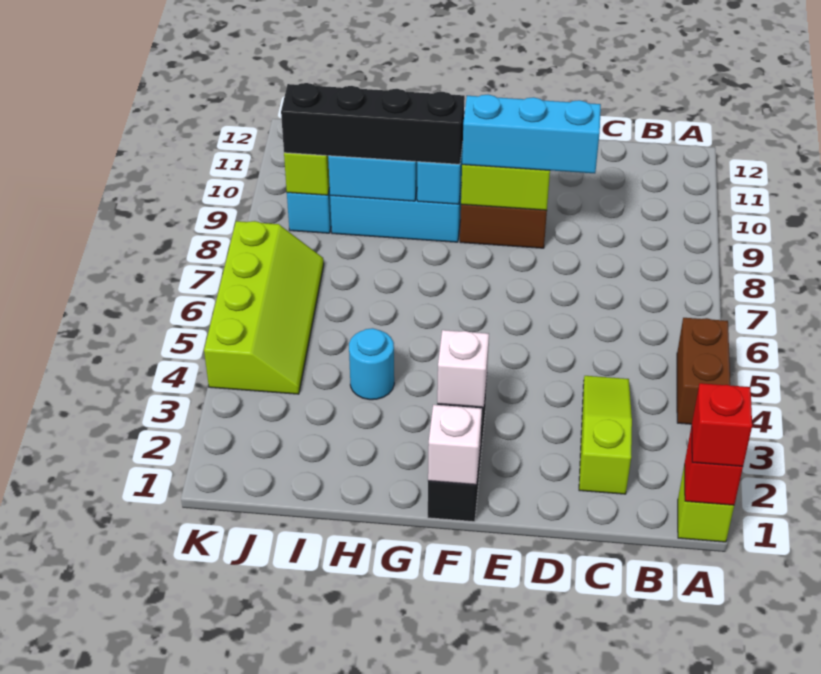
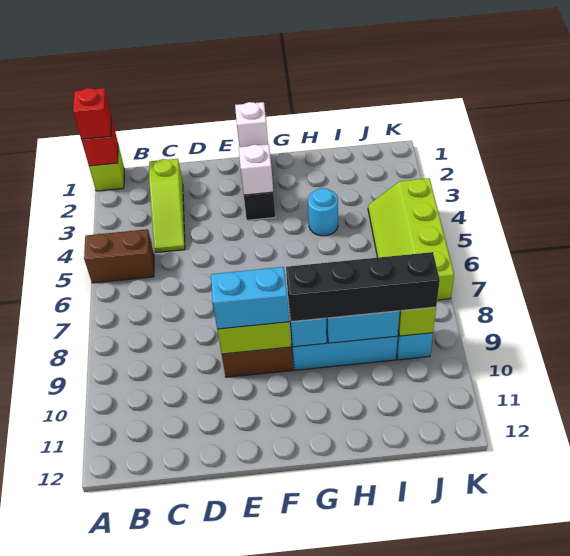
brown 1x2 brick [677,318,730,424] -> brown 1x2 brick turned to [84,229,154,283]
cyan 1x3 brick [462,95,601,173] -> cyan 1x2 brick [211,267,289,329]

